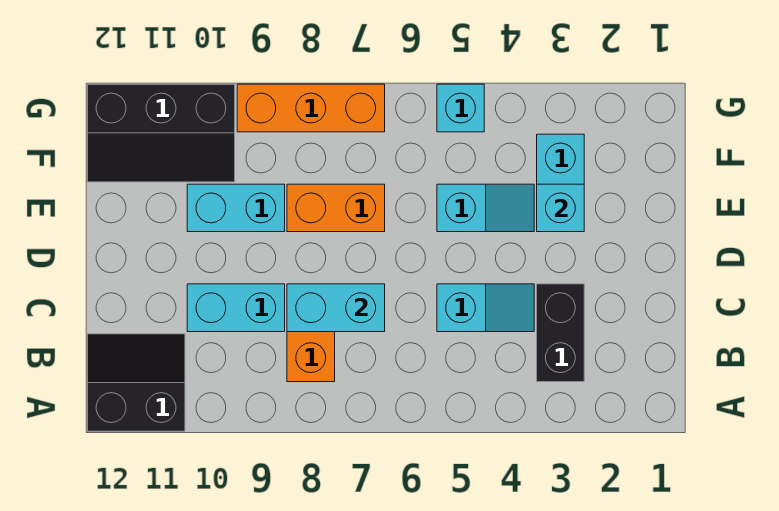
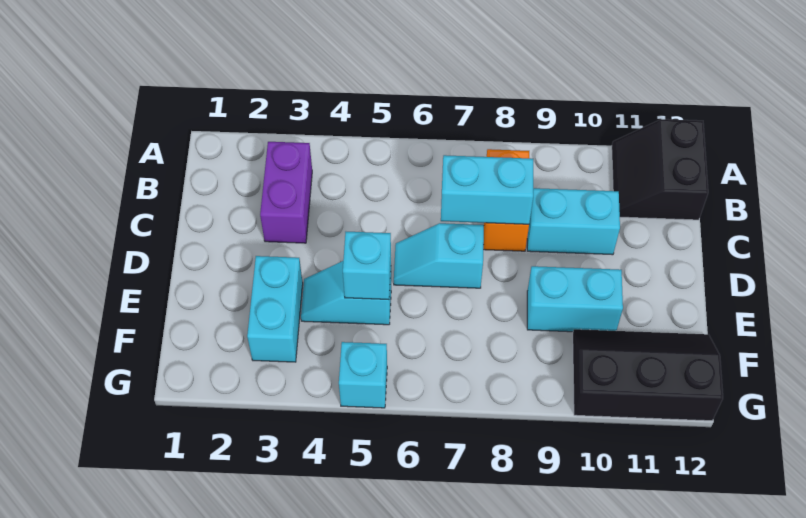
black 2x2 slope [87,334,185,431] -> black 2x2 slope turned to [612,119,708,220]
black 1x2 brick [537,284,584,382] -> purple 1x2 brick [260,142,312,243]
cyan 1x2 slope [437,284,534,332] -> cyan 1x2 slope moved to [394,223,484,288]
cyan 1x1 brick [537,184,584,232] -> cyan 1x1 brick moved to [343,232,391,300]
orange 1x2 brick [287,184,385,232] -> none
orange 1x3 brick [237,84,385,132] -> none

